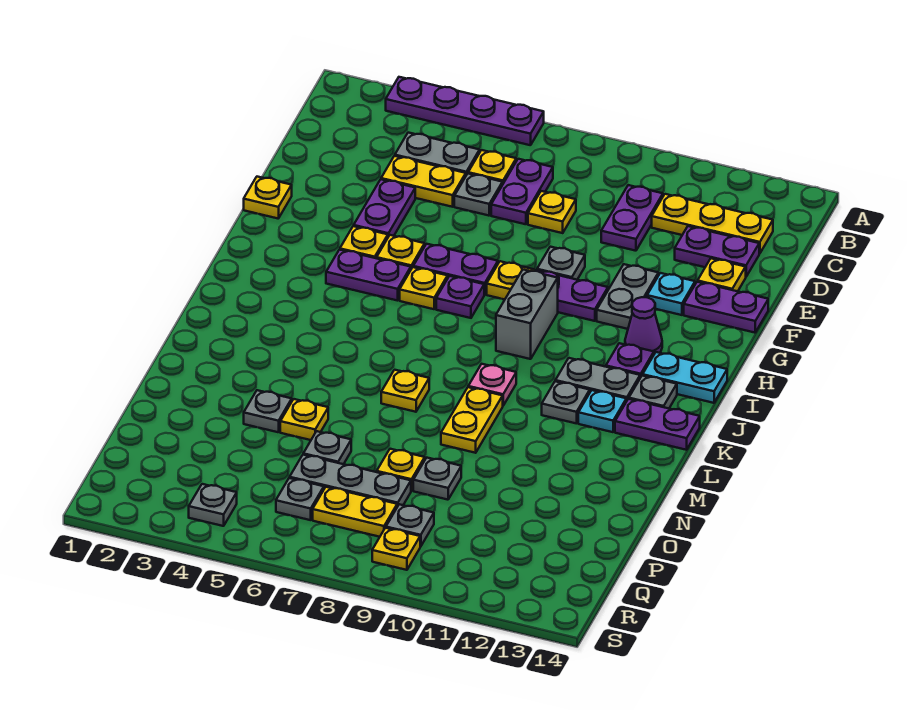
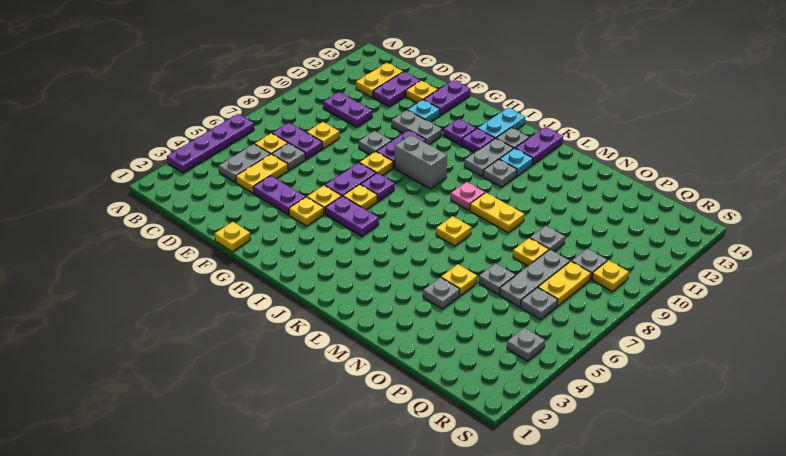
yellow 1x3 plate [652,194,773,254] -> yellow 1x2 plate [356,63,403,97]
purple 1x2 plate [326,250,411,301] -> purple 1x2 plate turned to [325,196,379,237]
purple 1x1 cone [625,297,662,354] -> purple 1x1 plate [443,119,476,145]

